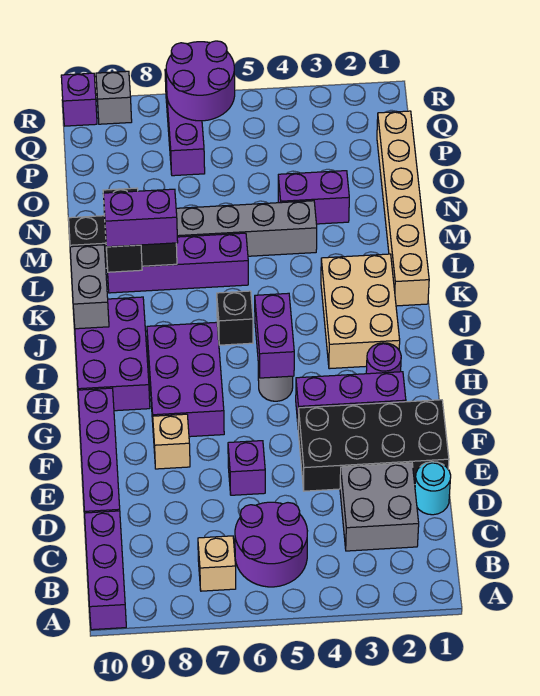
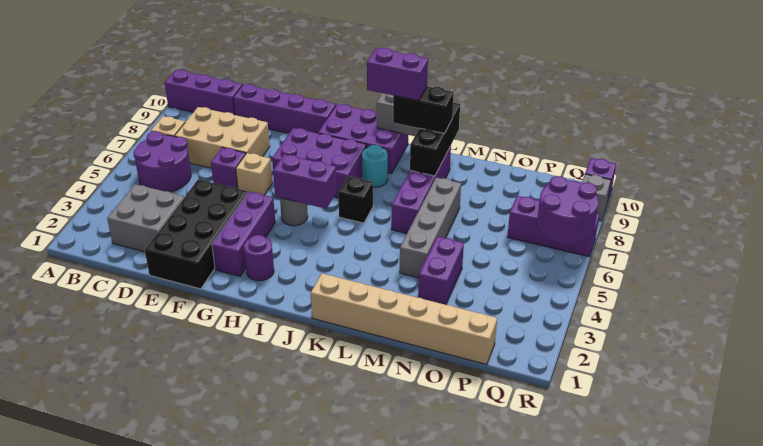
cyan 1x1 round brick [415,462,451,515] -> cyan 1x1 round brick moved to [362,145,388,187]
tan 1x1 brick [153,414,190,469] -> tan 1x1 brick moved to [236,153,272,195]
tan 2x3 brick [321,254,400,369] -> tan 2x3 brick moved to [175,107,270,168]
purple 1x2 brick [103,189,178,247] -> purple 1x2 brick turned to [367,48,428,101]

